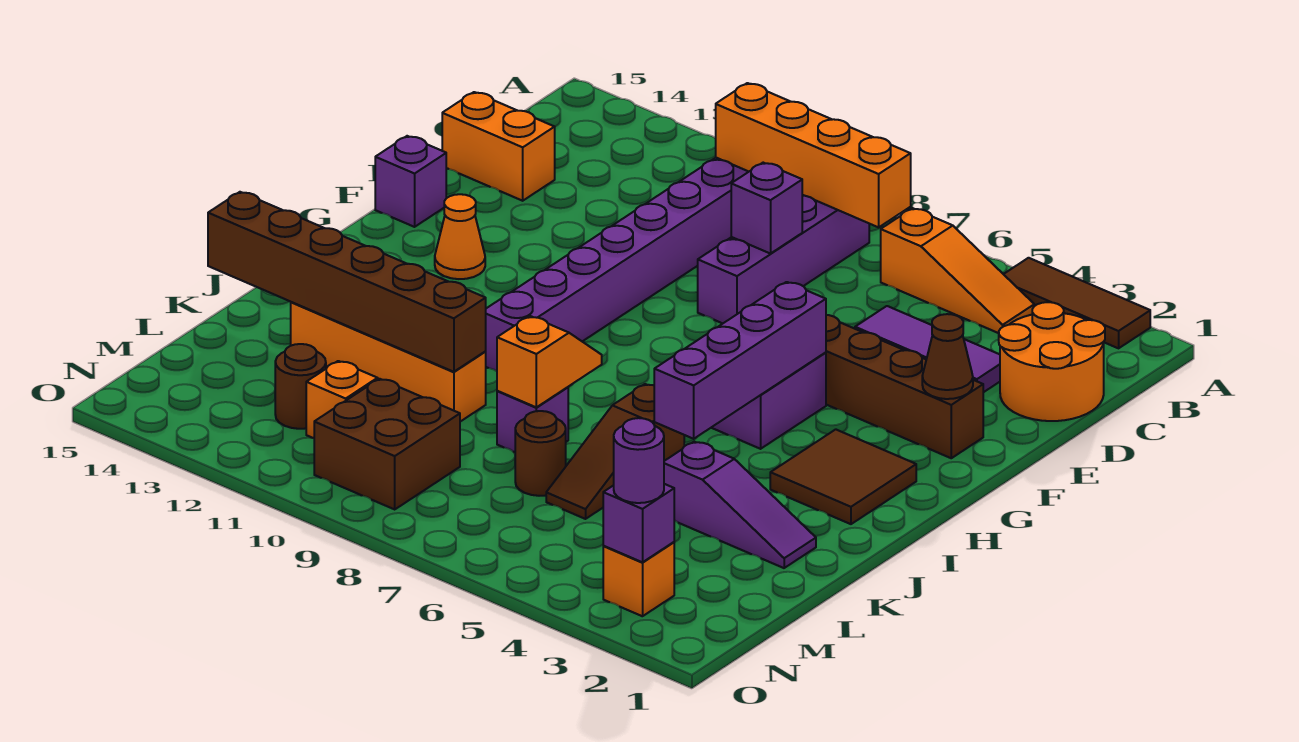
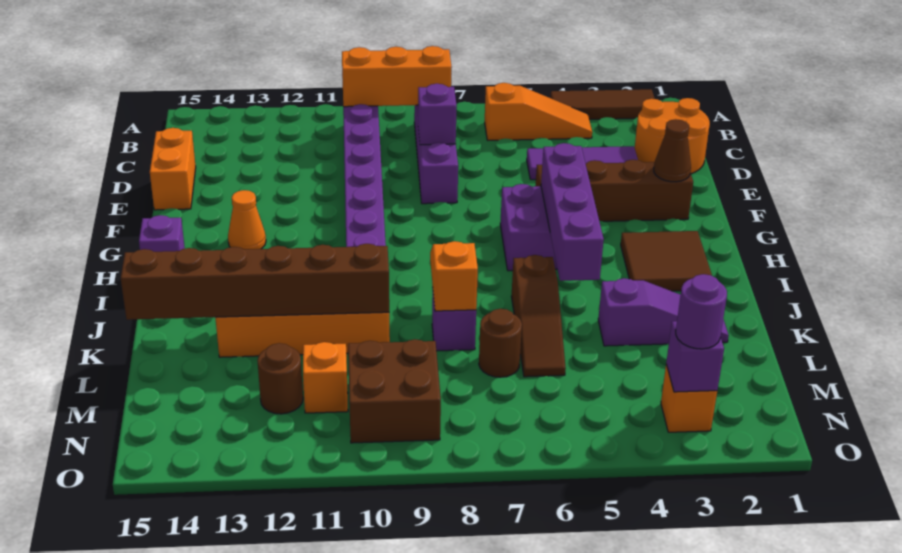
orange 1x4 brick [716,83,911,227] -> orange 1x3 brick [342,46,452,107]
orange 1x2 brick [442,92,555,201] -> orange 1x2 brick turned to [150,128,196,210]
purple 1x1 brick [375,136,446,227] -> purple 1x1 brick moved to [139,215,185,252]

